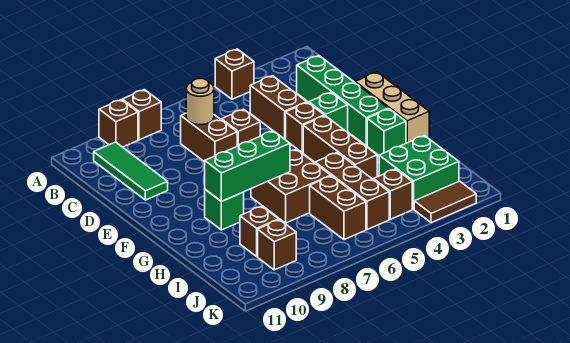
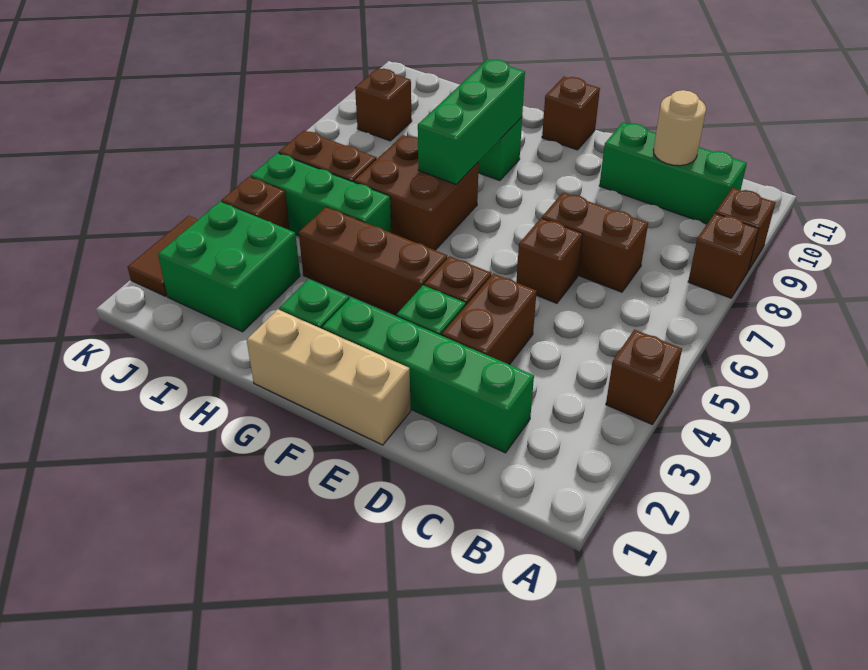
green 1x3 tile [94,142,168,200] -> green 1x3 brick [599,123,747,224]
brown 1x2 brick [250,76,307,139] -> brown 1x2 brick turned to [442,274,537,365]
tan 1x1 round brick [186,78,214,125] -> tan 1x1 round brick moved to [653,90,706,166]
brown 1x3 brick [315,153,389,230] -> green 1x3 brick [251,153,391,236]
brown 1x1 brick [240,206,279,256] -> brown 1x1 brick moved to [542,77,600,150]

